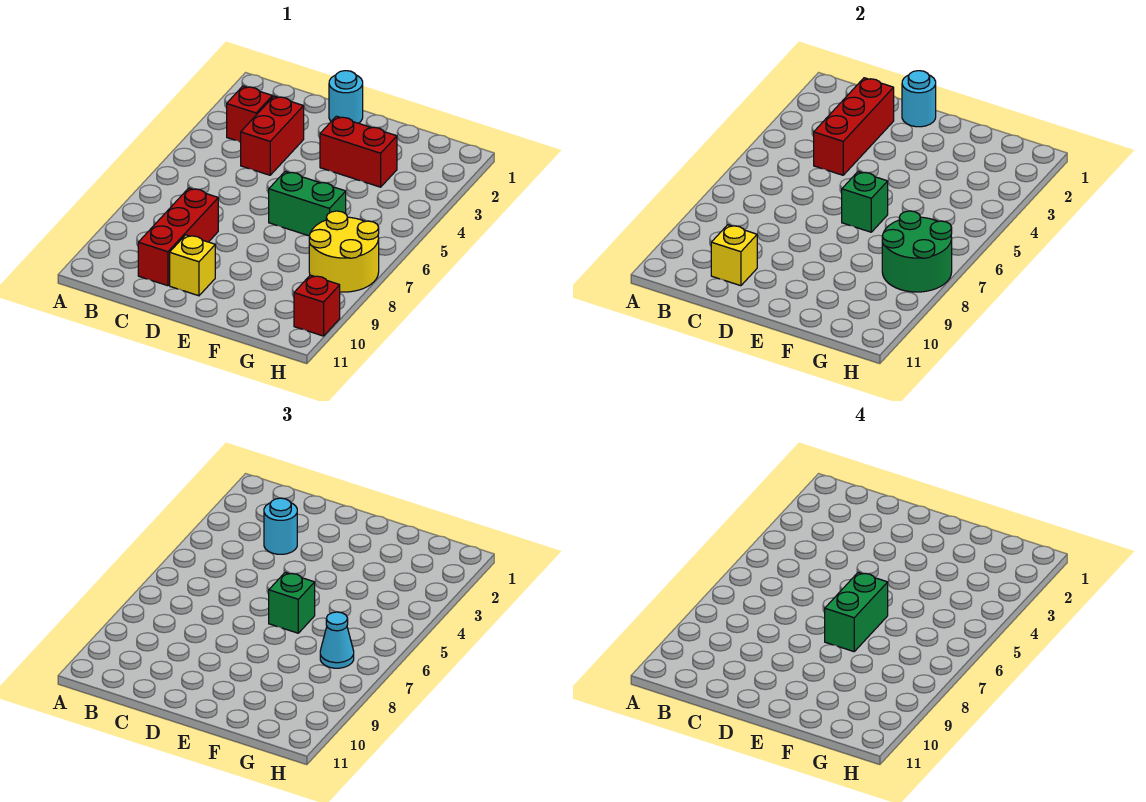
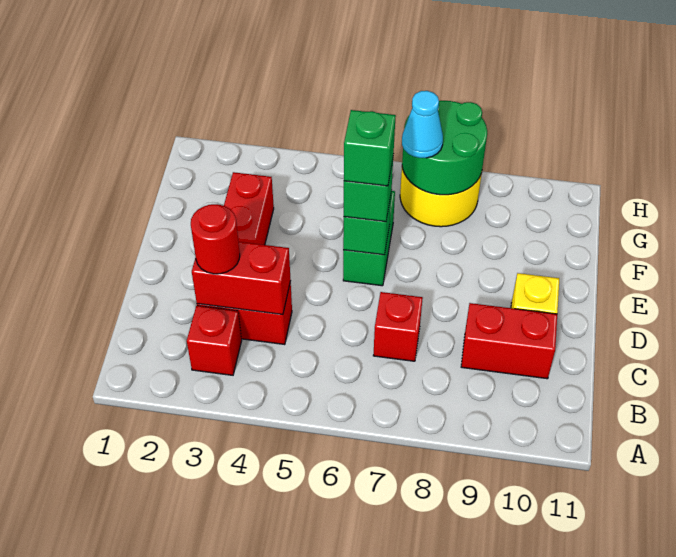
red 1x3 brick [814,78,894,175] -> red 1x2 brick [192,242,291,315]
cyan 1x1 round brick [264,498,297,554] -> red 1x1 round brick [191,204,240,274]
red 1x3 brick [138,188,218,286] -> red 1x2 brick [461,303,557,379]
yellow 1x1 brick [711,225,757,286] -> none
cyan 1x1 round brick [329,71,363,123] -> none
cyan 1x1 round brick [902,71,936,127] -> none
green 1x2 brick [825,572,888,652] -> green 1x1 brick [344,110,396,186]
red 1x1 brick [294,275,340,336] -> red 1x1 brick moved to [373,292,423,361]

